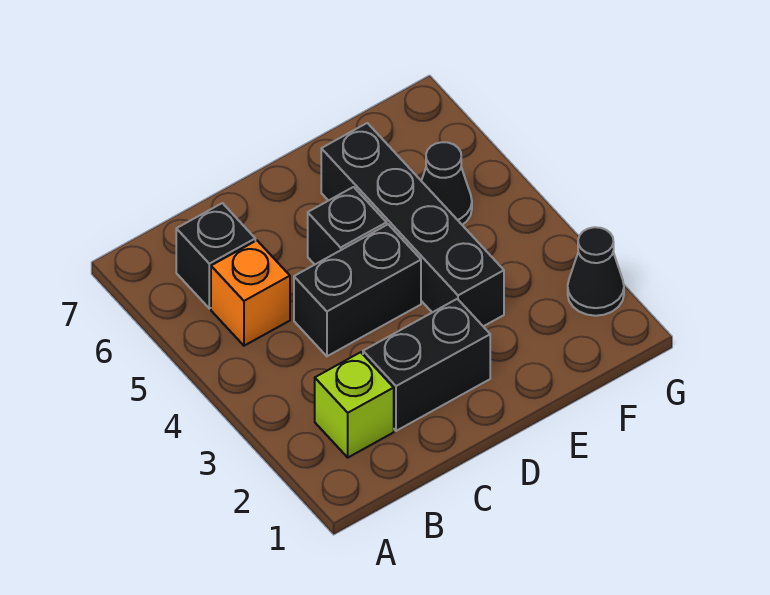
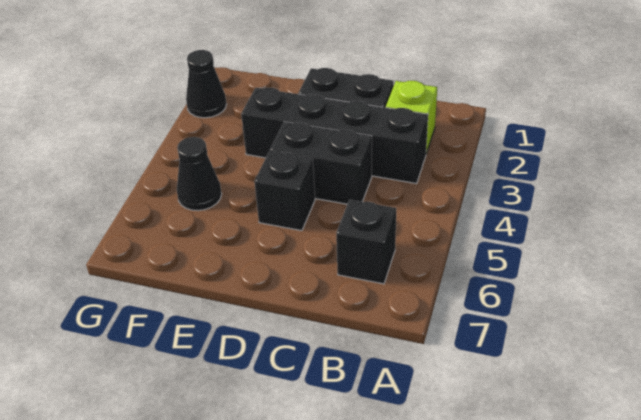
orange 1x1 brick [211,240,290,346] -> none
black 1x4 brick [321,123,504,326] -> black 1x4 brick turned to [241,88,428,184]

